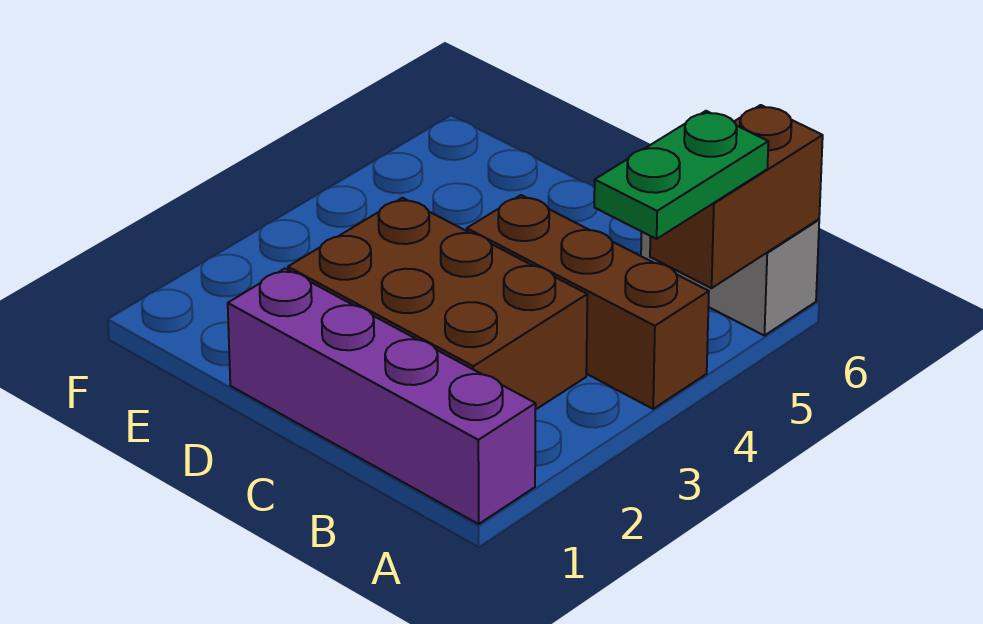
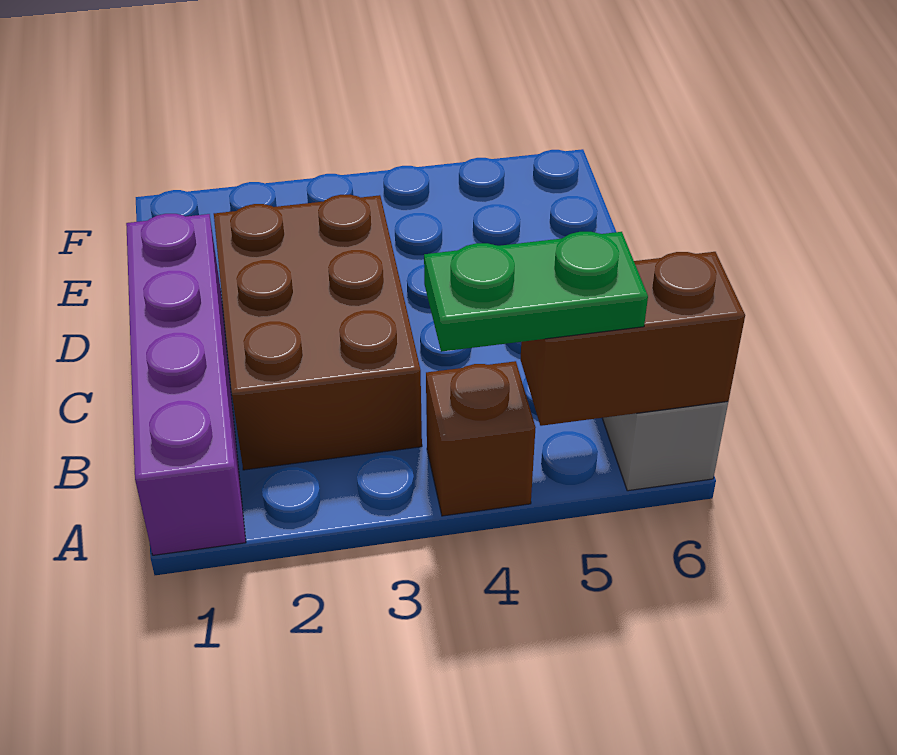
brown 1x3 brick [467,195,709,409] -> brown 1x1 brick [426,361,536,516]

